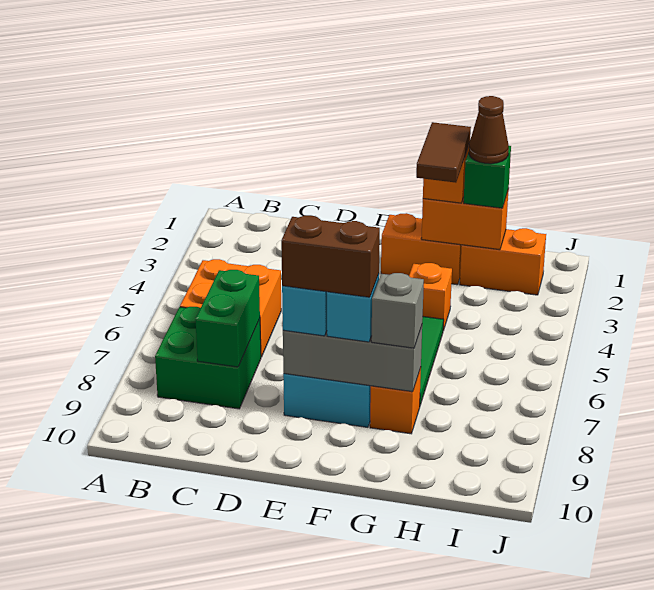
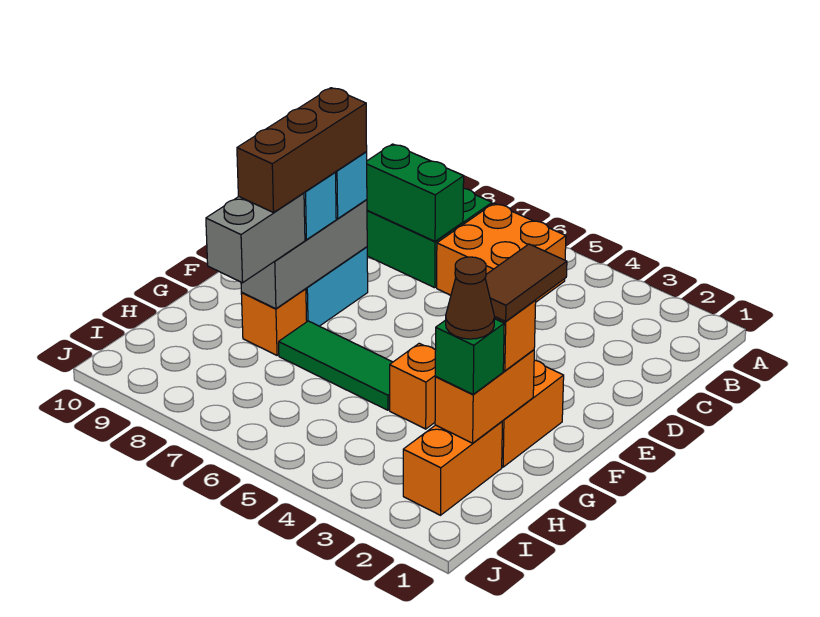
brown 1x2 brick [281,215,380,297] -> brown 1x3 brick [237,88,367,213]
brown 1x2 tile [416,122,471,183] -> brown 1x2 tile turned to [485,244,567,321]
grey 1x1 brick [371,273,424,348] -> grey 1x2 brick [206,193,305,283]

